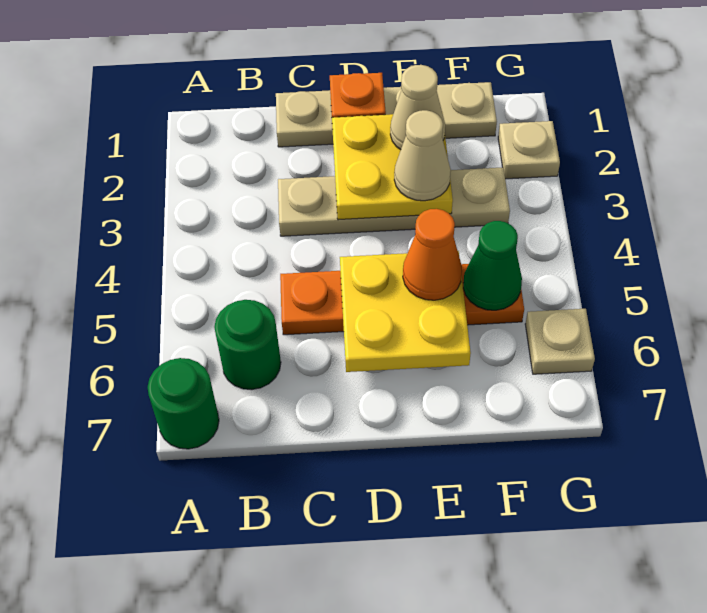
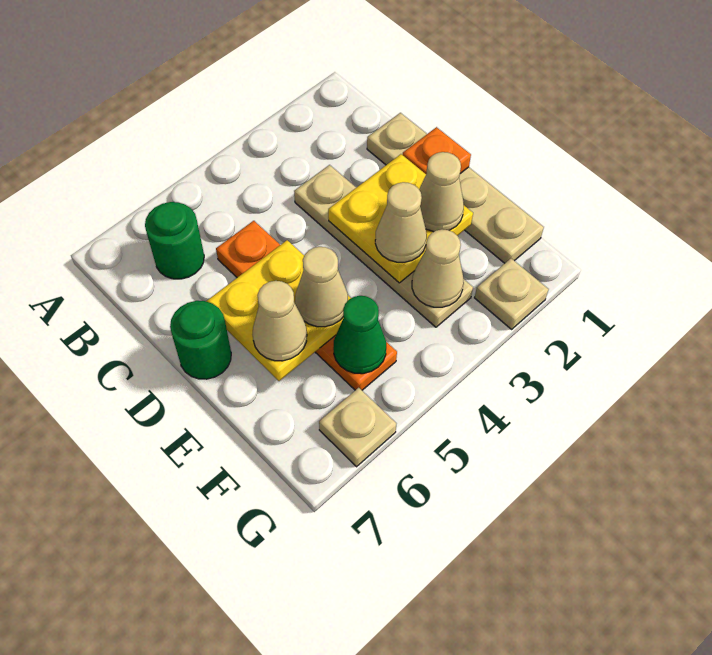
green 1x1 round brick [148,358,219,449] -> green 1x1 round brick moved to [170,301,231,379]
orange 1x1 cone [403,209,462,300] -> tan 1x1 cone [295,247,348,327]
none -> tan 1x1 cone [252,281,307,361]
none -> tan 1x1 cone [412,229,464,307]

